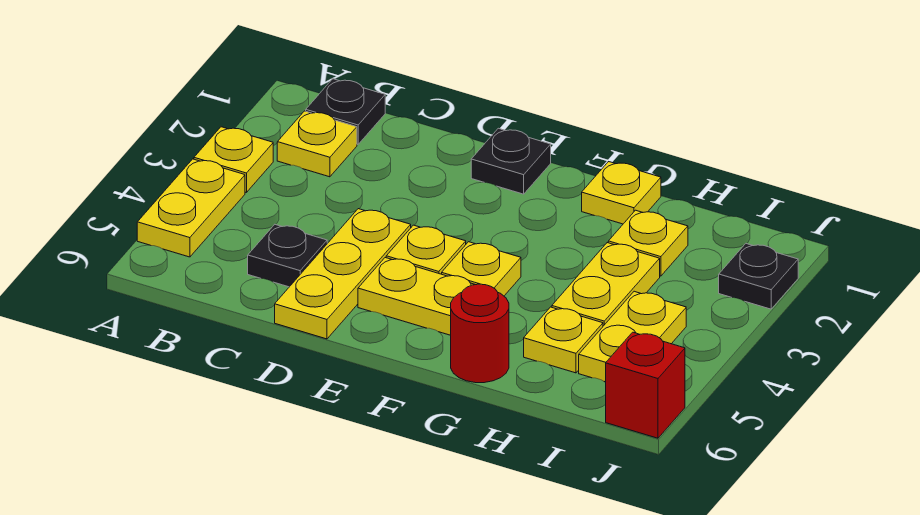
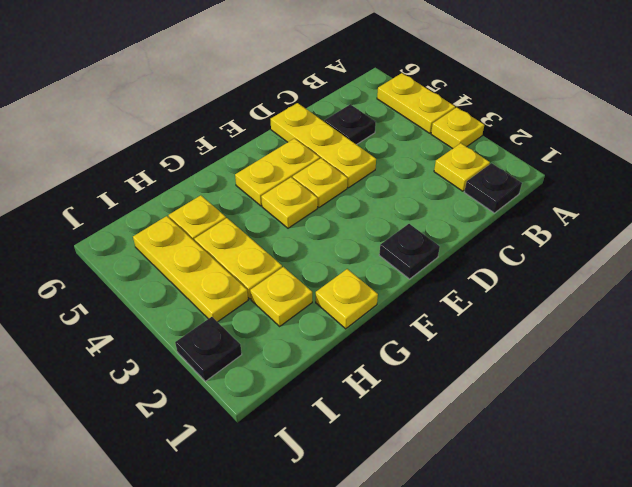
red 1x1 round brick [451,284,509,383] -> none
yellow 1x2 plate [579,291,686,382] -> yellow 1x3 plate [133,216,248,322]
red 1x1 brick [606,332,685,438] -> none

